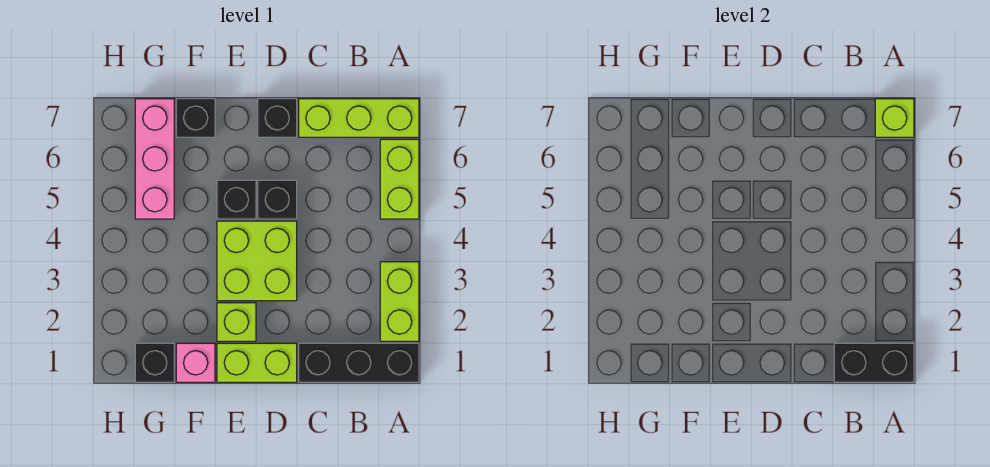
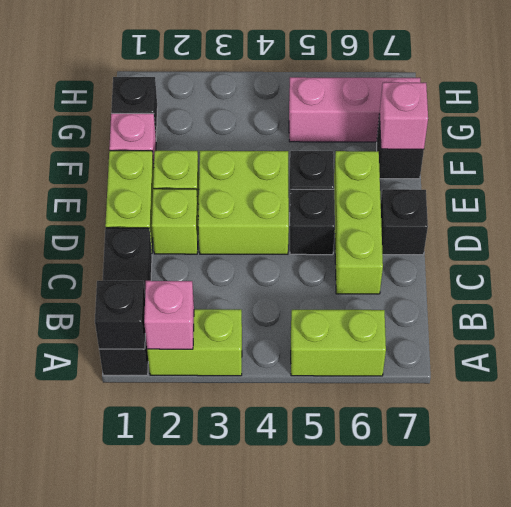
black 1x2 brick [834,343,914,382] -> black 1x1 brick [95,281,145,349]
none -> pink 1x1 brick [144,281,194,349]
lime 1x3 brick [299,99,419,137] -> lime 1x3 brick moved to [334,151,383,294]
lime 1x1 brick [875,99,914,137] -> lime 1x1 brick moved to [152,189,198,254]
none -> pink 1x1 brick [380,82,428,149]

